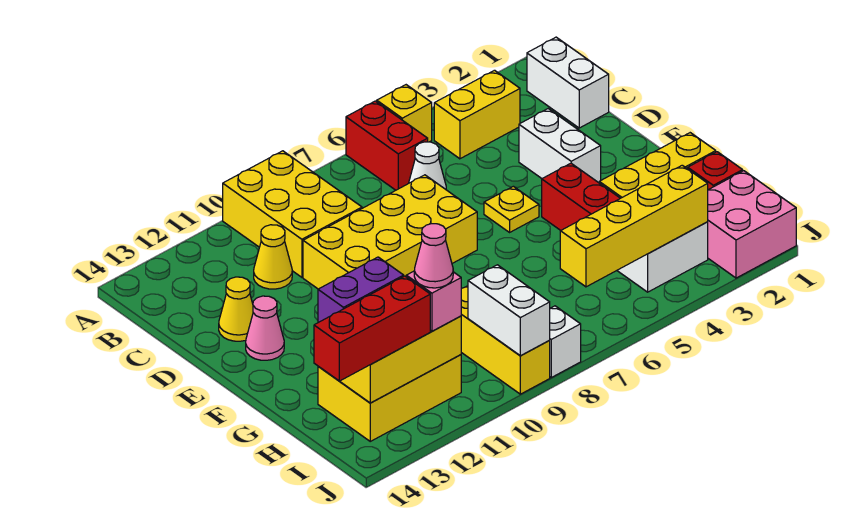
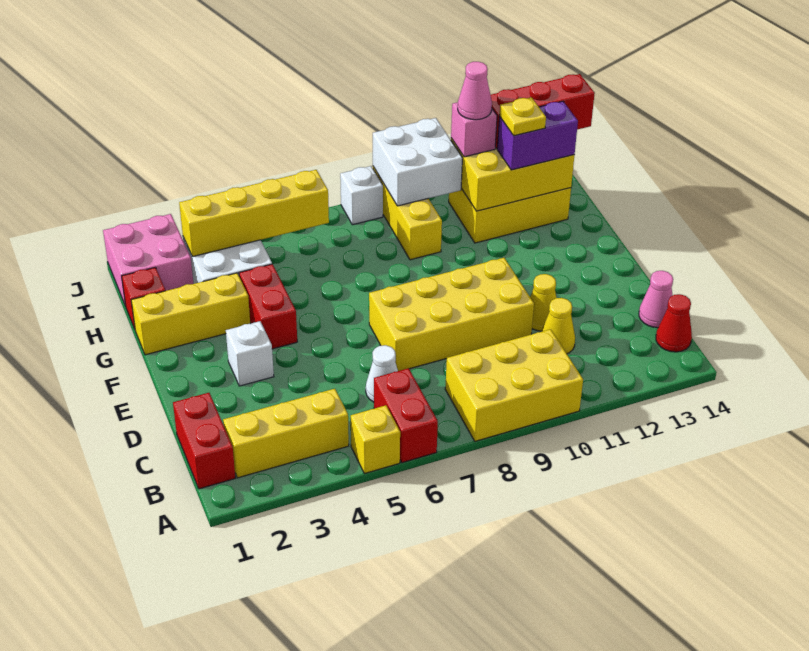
yellow 2x3 brick [223,151,362,277] -> yellow 2x3 brick turned to [445,329,583,441]
white 1x2 brick [527,37,609,128] -> red 1x2 brick [173,393,235,489]
yellow 1x2 brick [434,70,520,159] -> yellow 1x3 brick [223,389,349,478]
none -> red 1x1 cone [656,294,692,352]
white 1x2 brick [519,109,601,183] -> white 1x1 brick [226,321,274,386]
yellow 1x1 cone [219,277,253,341] -> yellow 1x1 cone moved to [530,274,556,331]
yellow 1x1 plate [484,186,539,232] -> yellow 1x1 plate moved to [500,97,546,136]
pink 1x1 cone [246,296,284,360] -> pink 1x1 cone moved to [639,271,673,328]
white 1x2 brick [468,265,550,356] -> white 2x2 brick [373,118,462,206]

